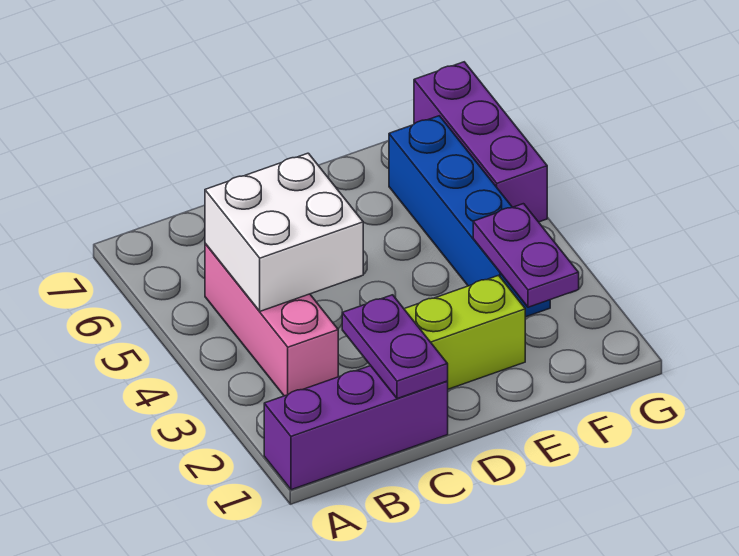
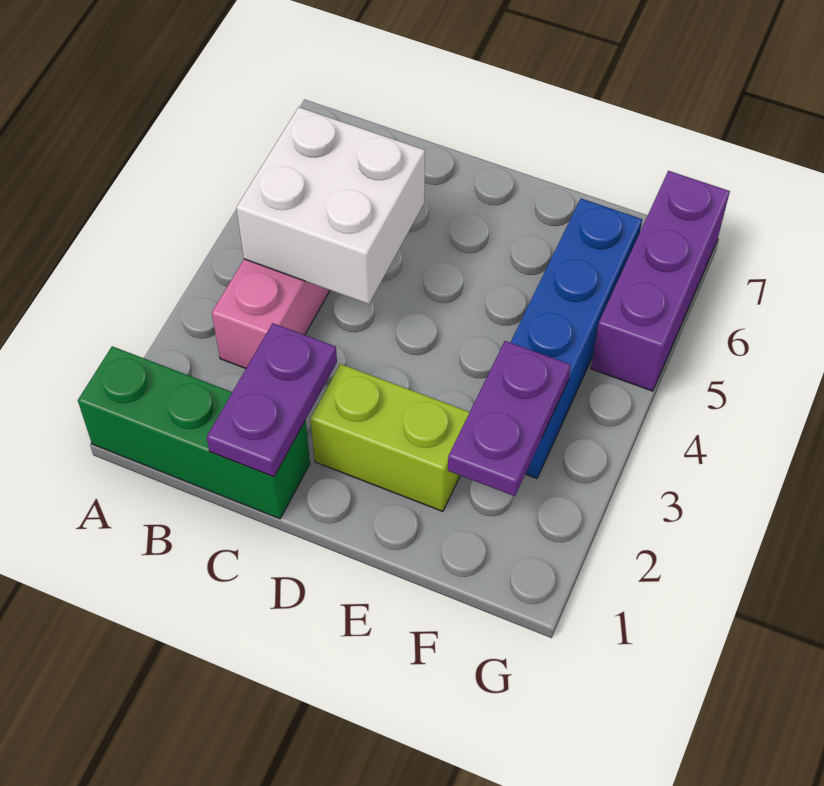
purple 1x3 brick [264,366,448,490] -> green 1x3 brick [78,346,310,519]

